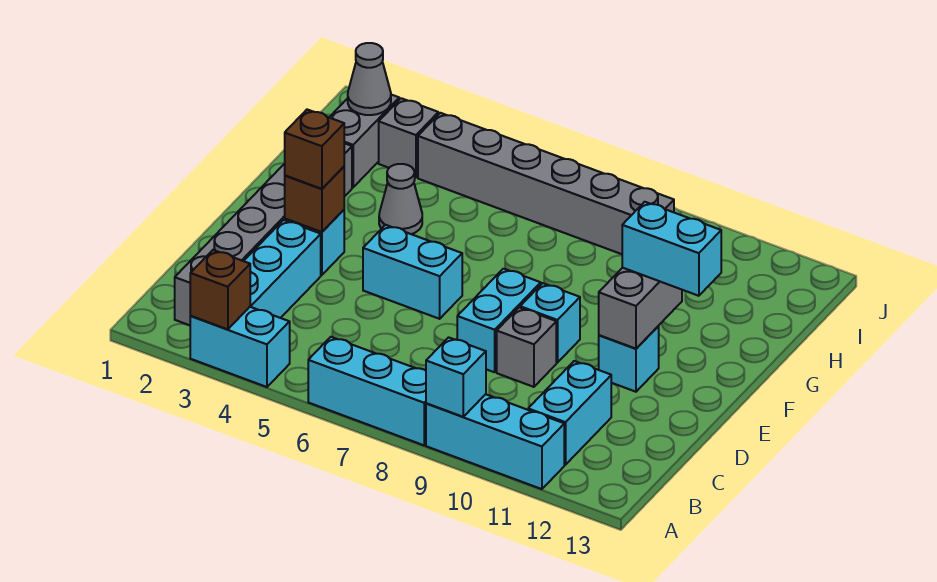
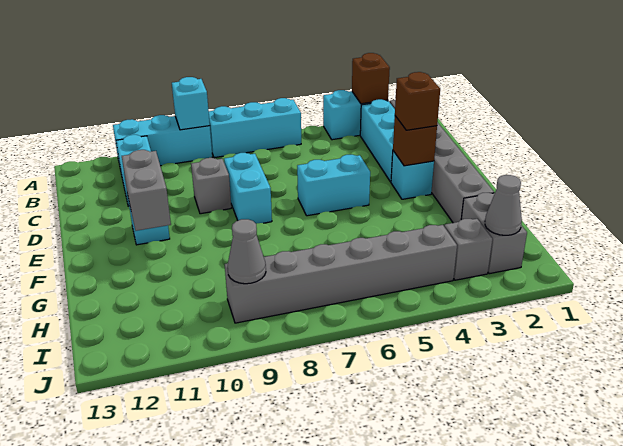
cyan 1x1 brick [520,283,580,363] -> none
cyan 1x2 brick [622,202,721,296] -> none
grey 1x1 cone [379,164,422,234] -> grey 1x1 cone moved to [228,219,266,284]

